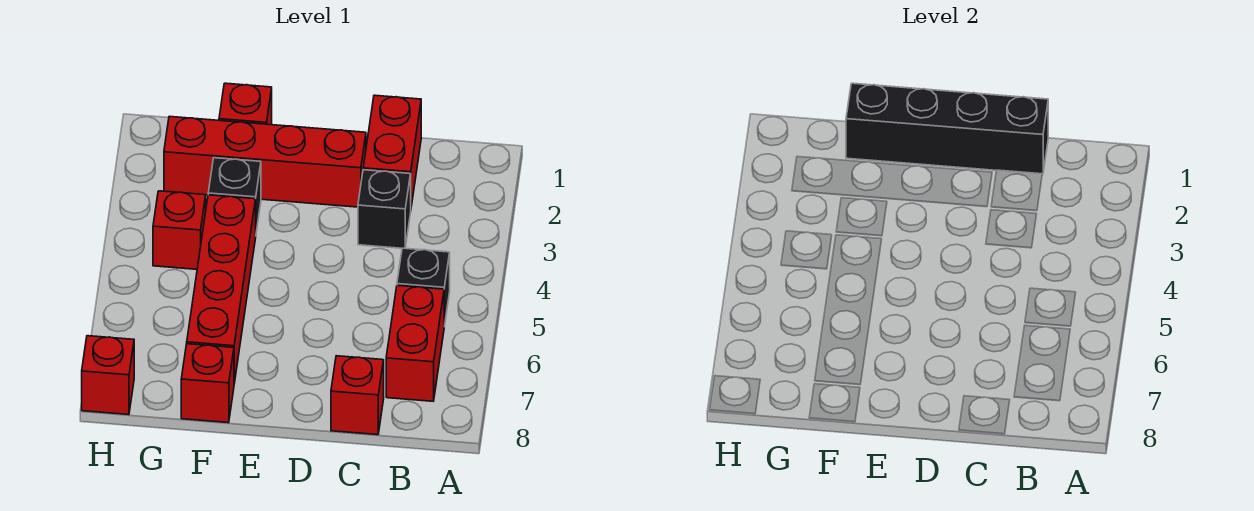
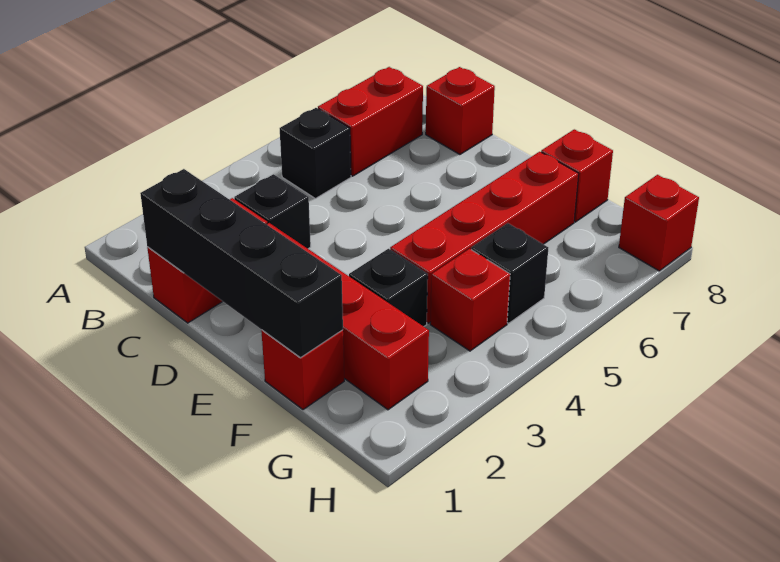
none -> black 1x1 brick [471,223,548,323]

